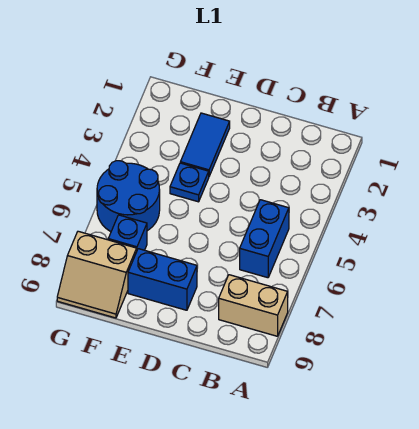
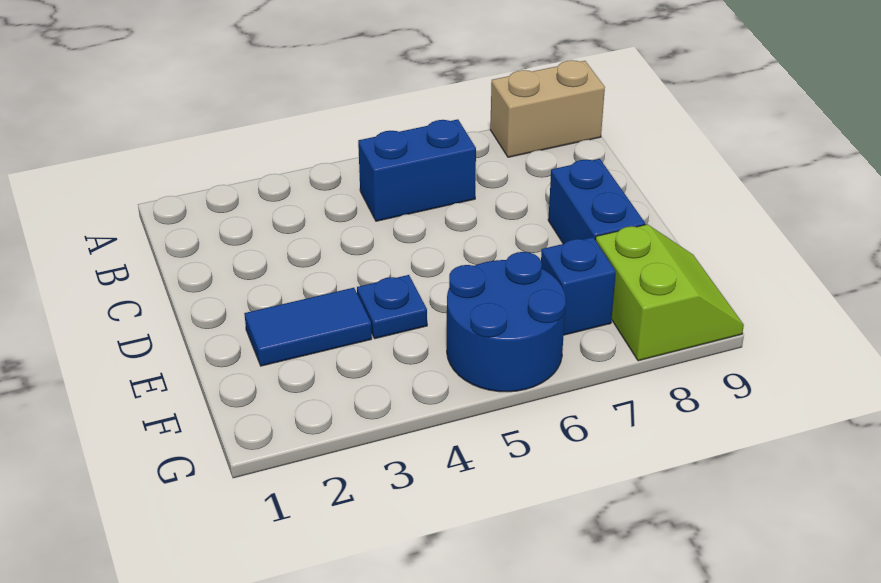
tan 1x2 brick [219,275,288,336] -> tan 1x2 brick turned to [490,60,605,157]
tan 2x2 slope [57,231,137,318] -> lime 2x2 slope [595,224,744,361]

